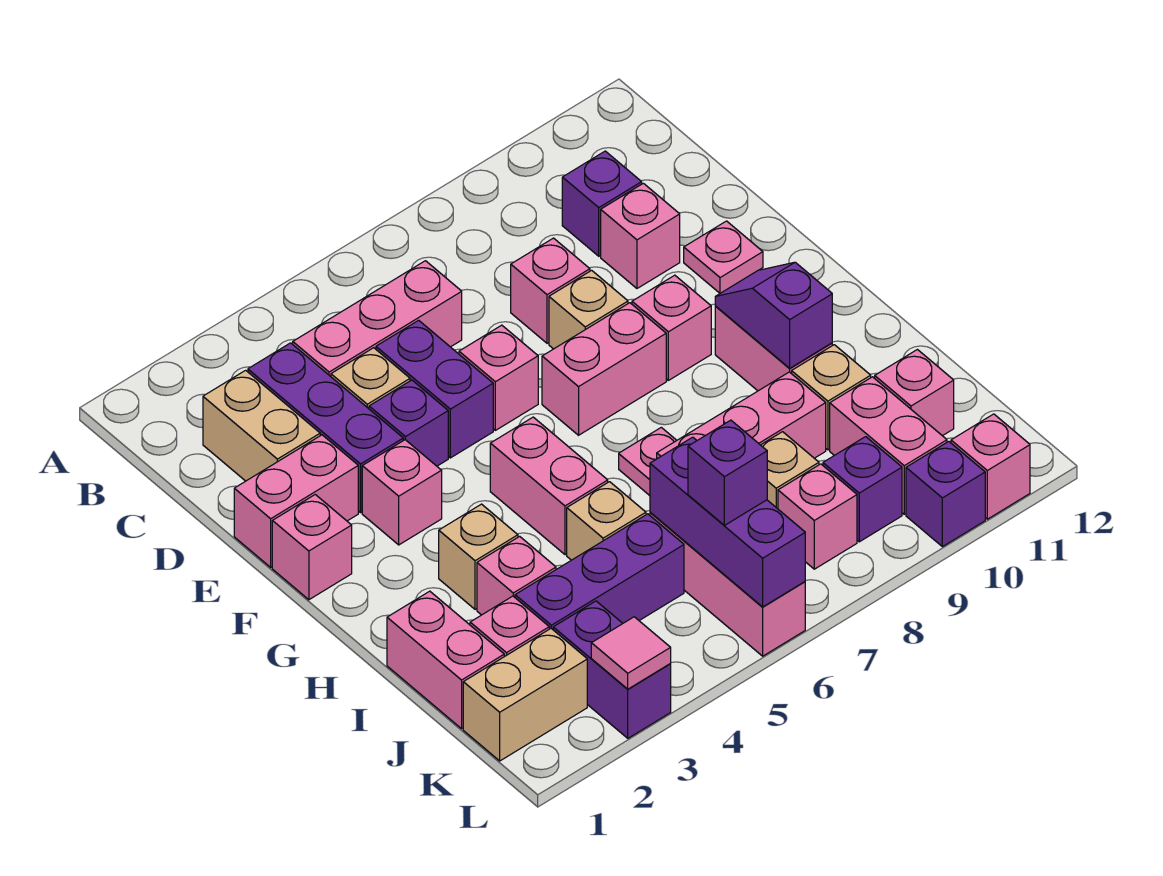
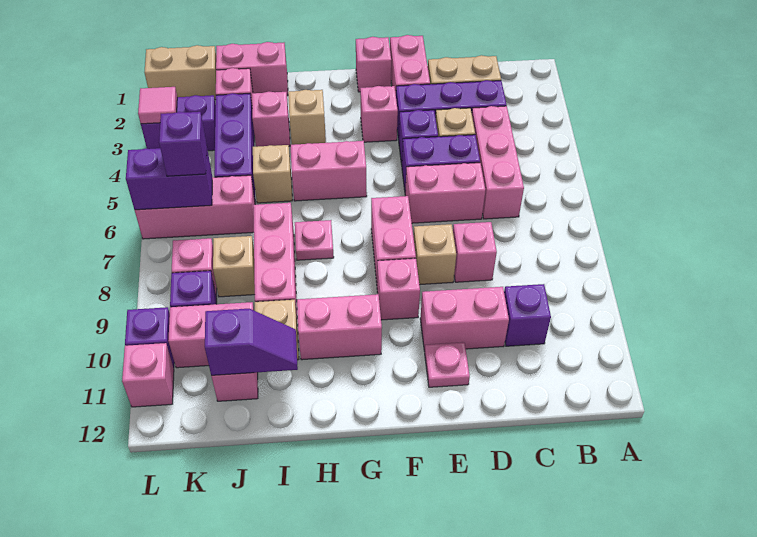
pink 1x1 brick [601,183,680,288] -> pink 1x2 brick [420,287,509,351]
pink 1x1 brick [459,325,538,430] -> pink 1x2 brick [405,163,485,223]
purple 1x2 slope [715,262,832,368] -> purple 1x2 slope moved to [205,309,298,375]
purple 1x3 brick [650,437,805,607] -> purple 1x2 brick [126,148,212,210]
tan 1x2 brick [463,629,587,761] -> tan 1x2 brick turned to [145,45,216,100]

